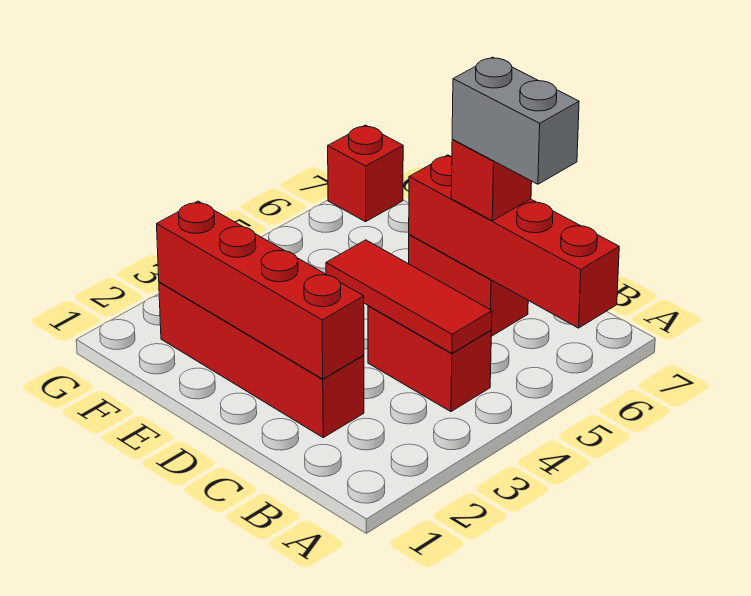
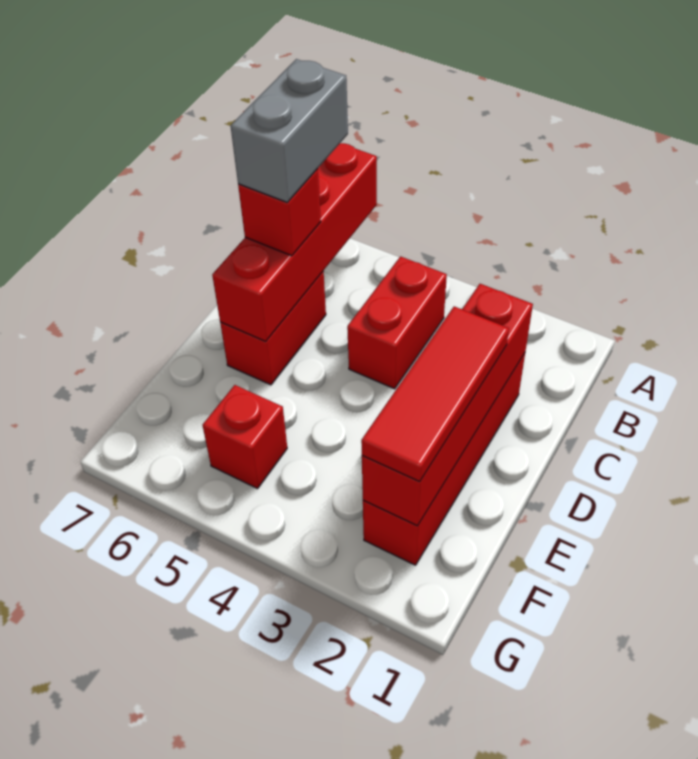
red 1x3 tile [326,240,492,353] -> red 1x3 tile moved to [361,306,509,482]
red 1x1 brick [328,125,403,222] -> red 1x1 brick moved to [203,385,287,489]

